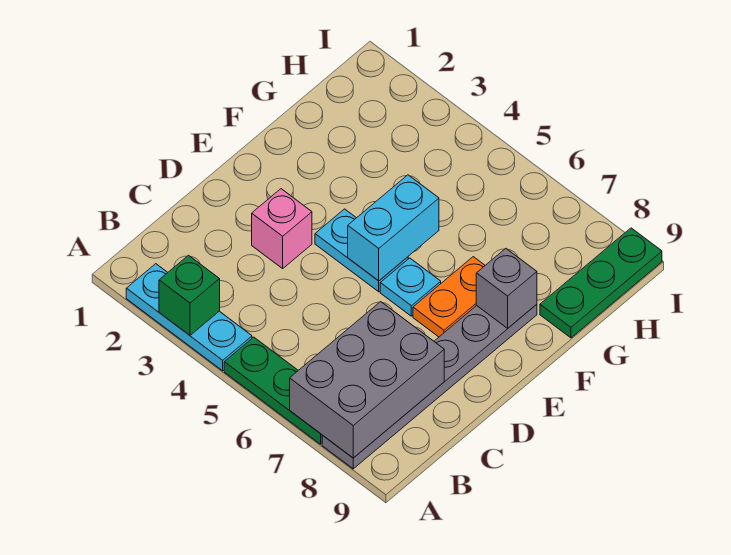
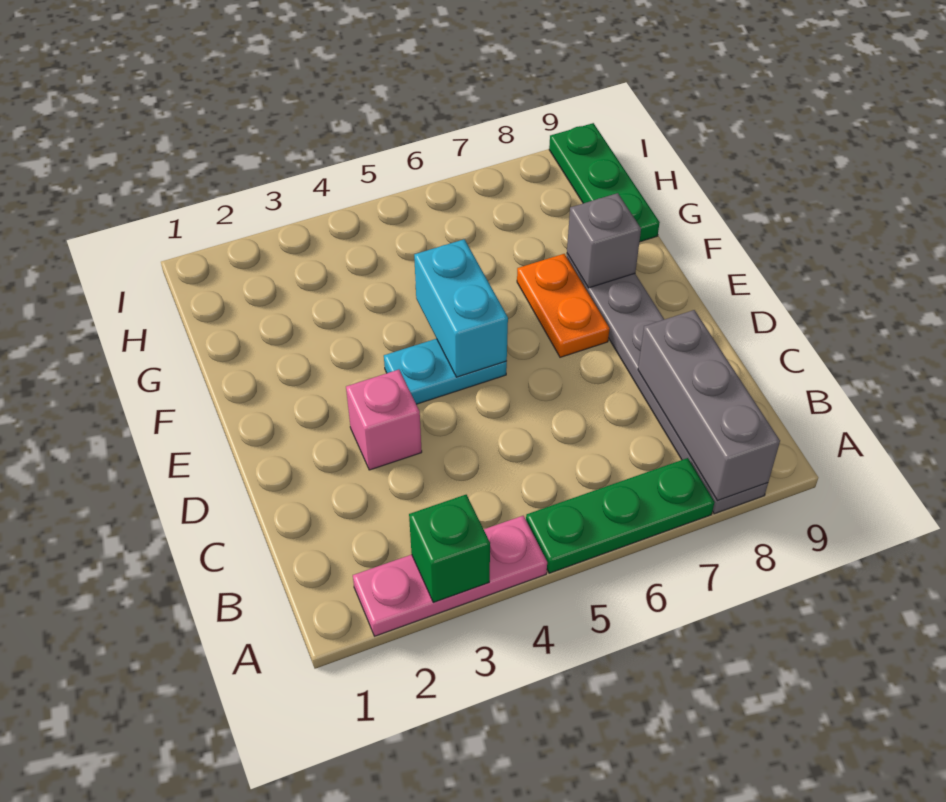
cyan 1x3 plate [126,264,252,371] -> pink 1x3 plate [353,516,547,636]
grey 2x3 brick [290,302,444,458] -> grey 1x3 brick [638,310,780,501]
cyan 1x1 plate [380,258,441,316] -> none

